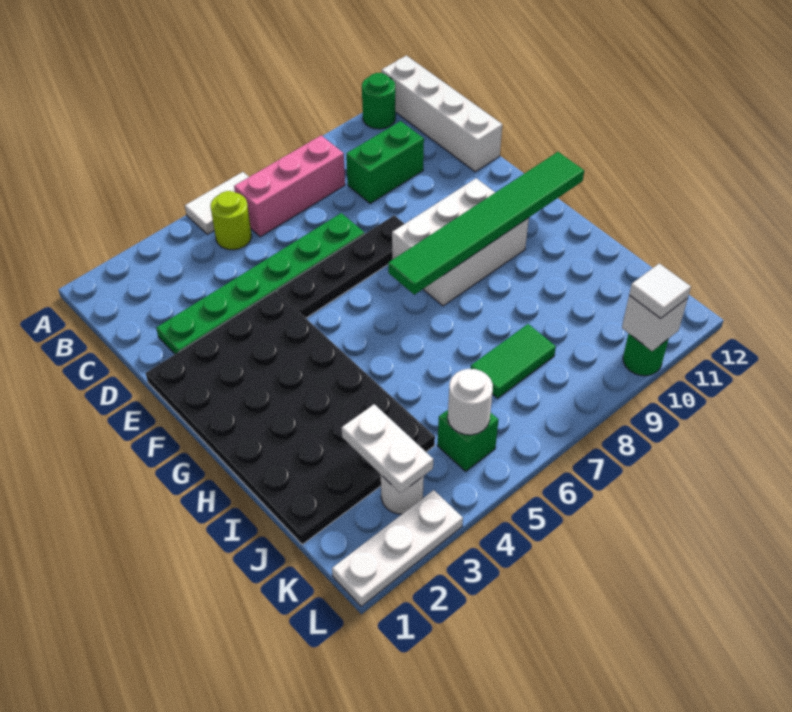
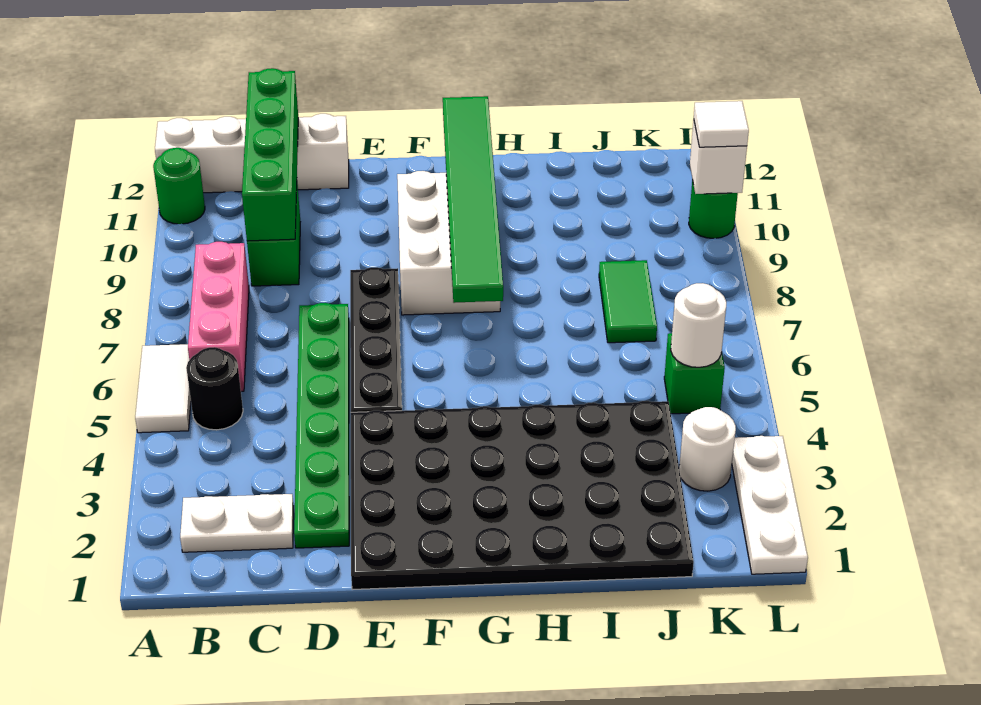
lime 1x1 round brick [210,191,252,250] -> black 1x1 round brick [186,347,243,430]
none -> green 1x4 brick [242,68,298,241]
white 1x2 plate [342,404,433,493] -> white 1x2 plate moved to [180,494,294,552]

